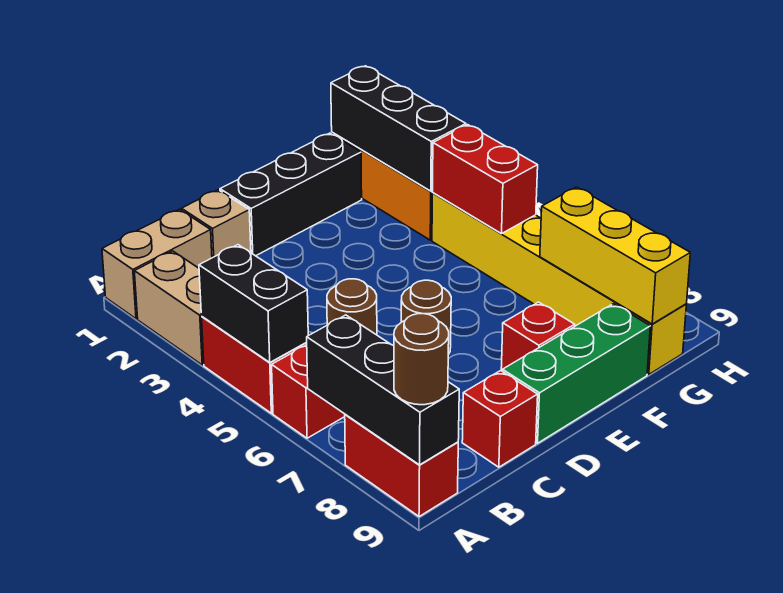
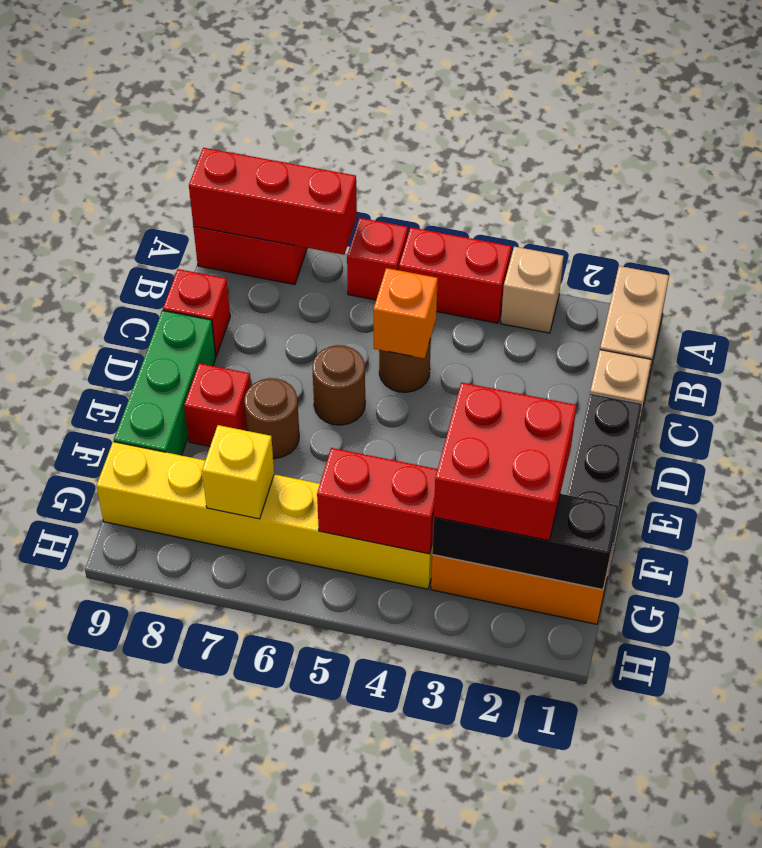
tan 1x2 brick [134,251,204,365] -> tan 1x1 brick [501,247,564,333]
black 1x2 brick [199,245,308,363] -> none
black 1x3 brick [307,315,459,465] -> red 1x3 brick [189,148,357,255]
brown 1x1 round brick [394,314,449,405] -> brown 1x1 round brick moved to [244,378,299,459]
none -> orange 1x1 brick [373,268,438,359]
none -> red 2x2 brick [434,382,577,540]
yellow 1x3 brick [540,187,690,324] -> yellow 1x1 brick [202,425,274,519]

